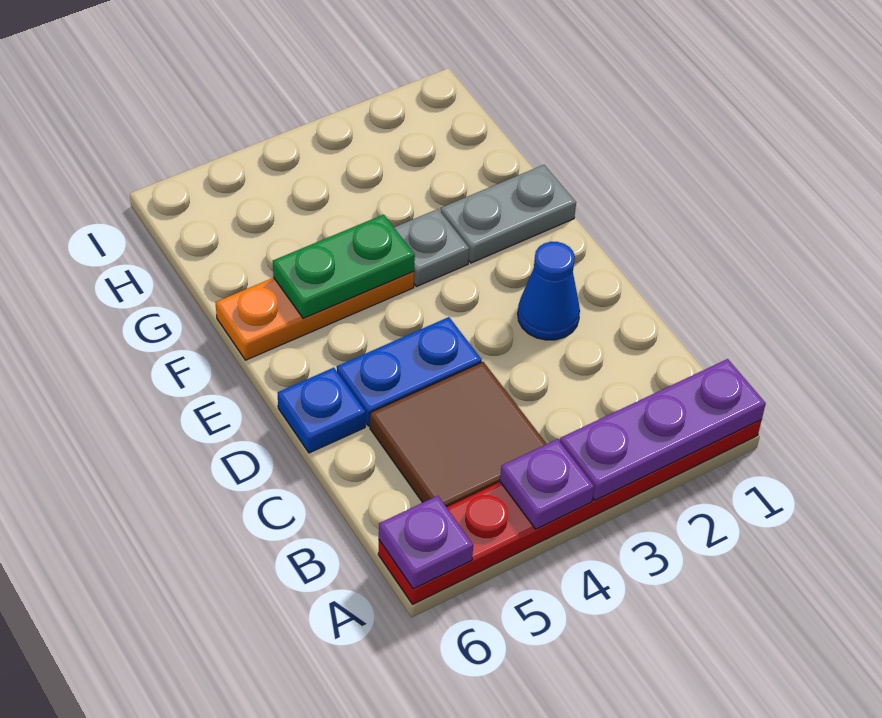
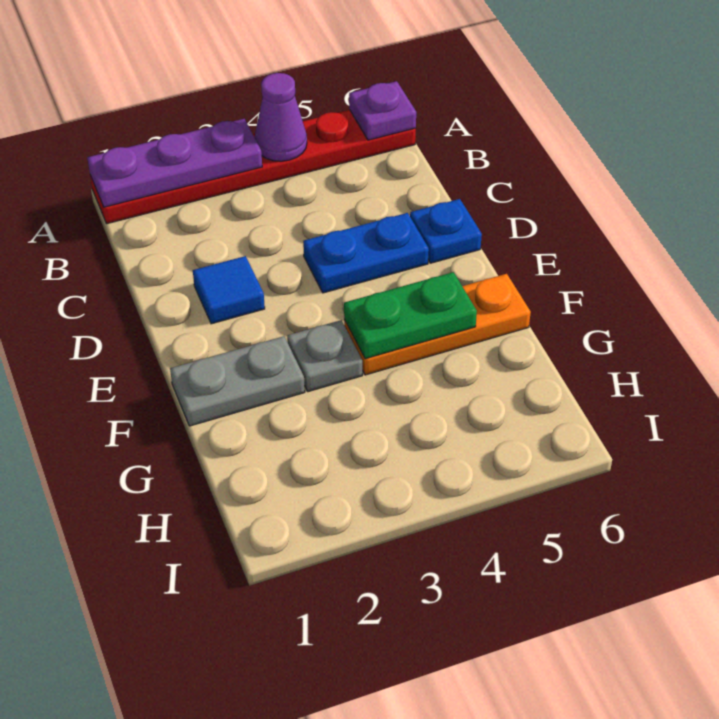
purple 1x1 plate [500,439,594,529] -> purple 1x1 cone [255,73,307,161]
brown 2x2 tile [370,362,546,507] -> none
blue 1x1 cone [518,242,580,340] -> blue 1x1 tile [193,256,265,324]

